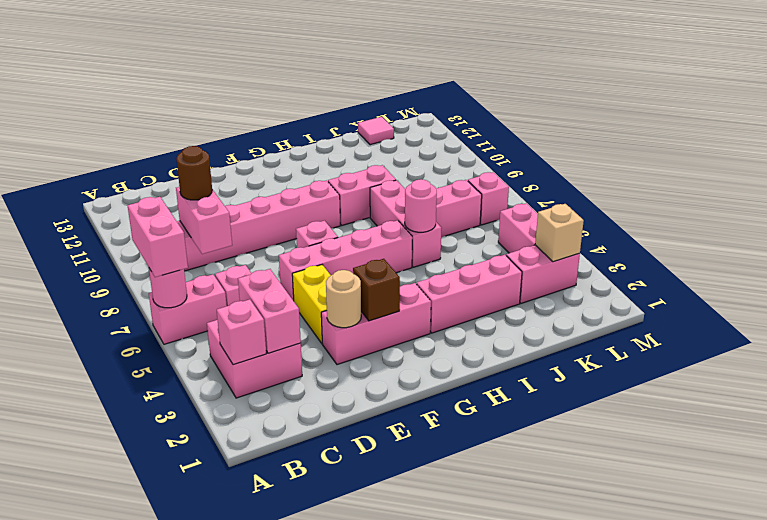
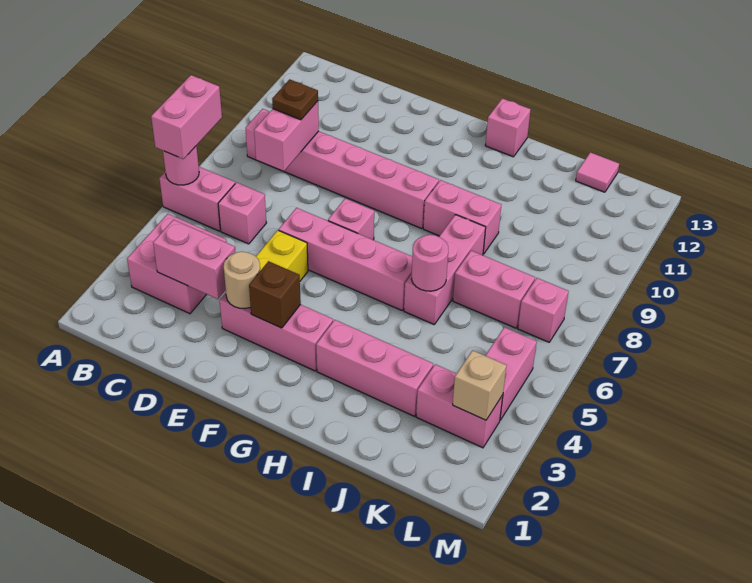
pink 1x1 brick [217,299,266,365] -> pink 1x1 brick moved to [485,98,531,157]
pink 1x2 brick [238,269,301,353] -> pink 1x2 brick turned to [153,220,235,299]
brown 1x1 round brick [176,146,212,200] -> brown 1x1 plate [272,79,318,120]

